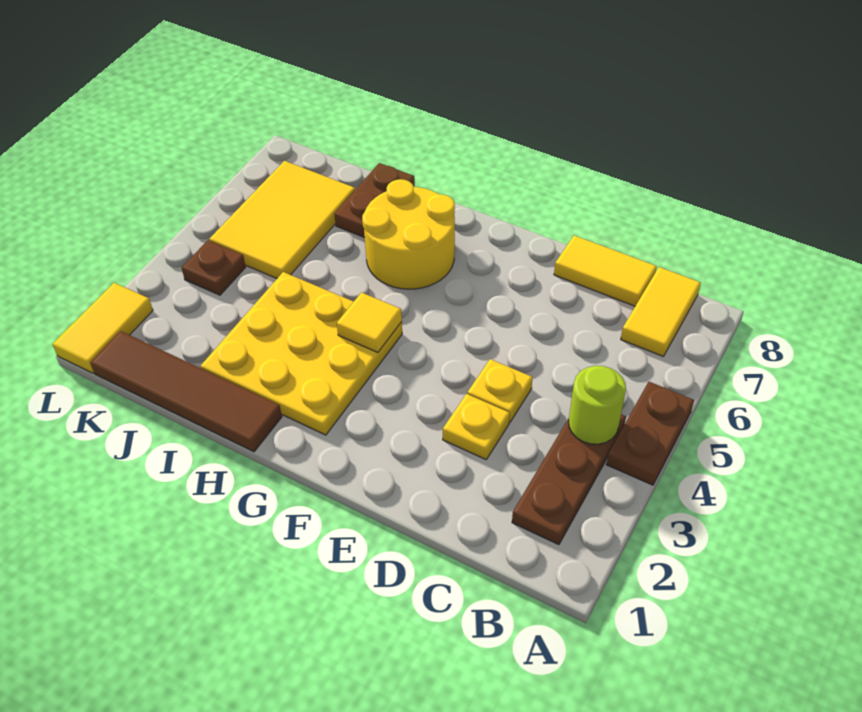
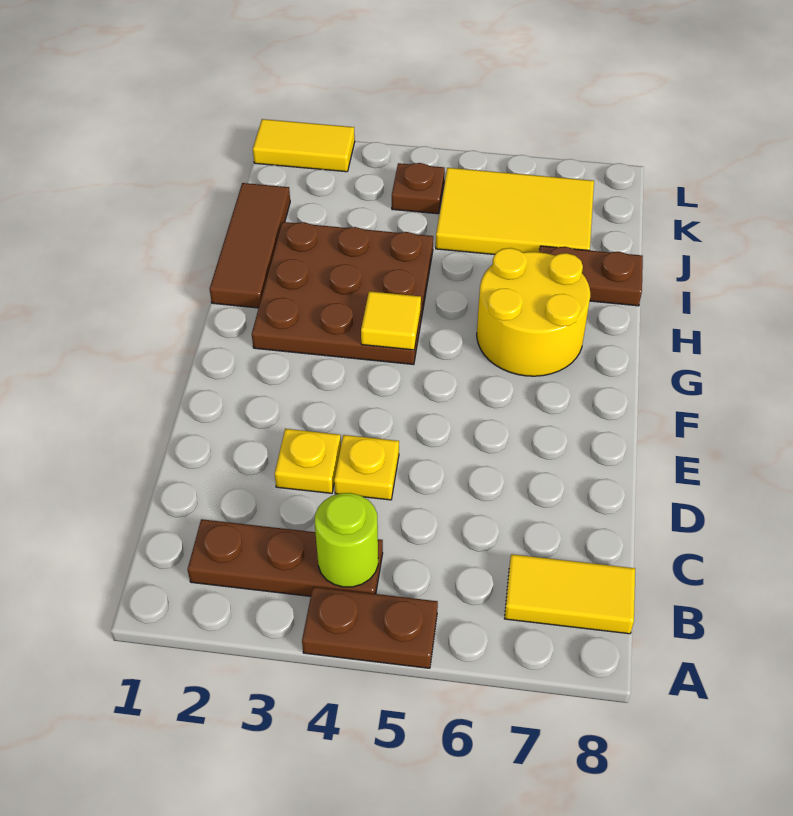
yellow 1x2 tile [554,235,657,306] -> none
yellow 3x3 plate [201,272,402,435] -> brown 3x3 plate [252,222,433,365]
brown 1x4 tile [90,331,282,452] -> brown 1x3 tile [210,183,290,308]

